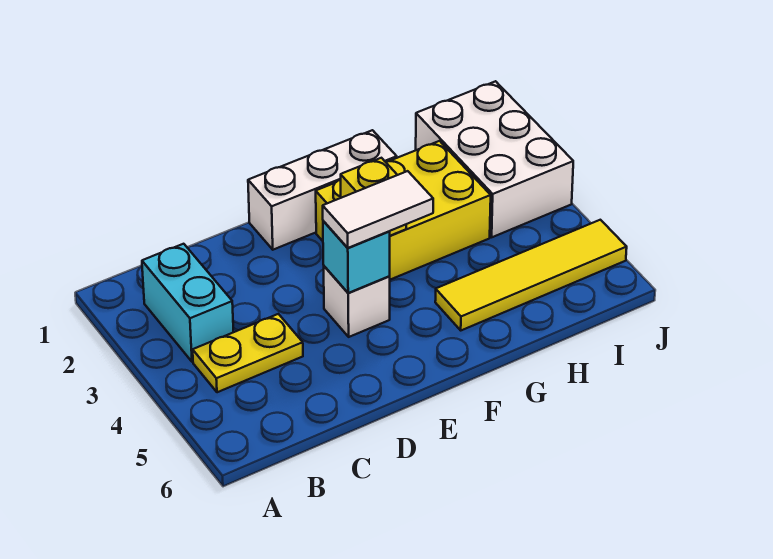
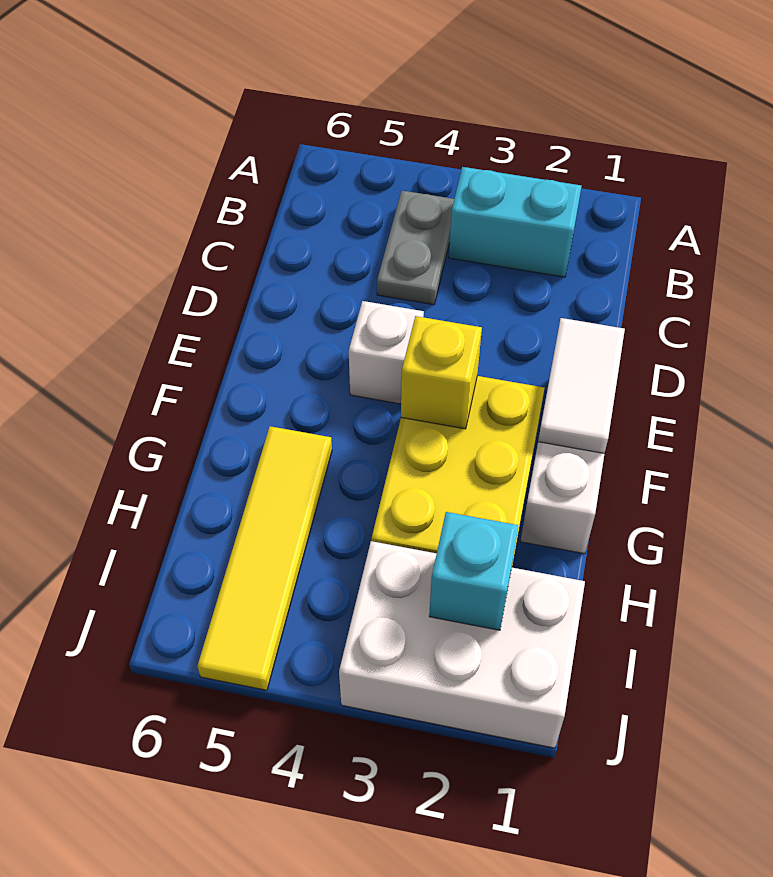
yellow 1x2 plate [193,314,303,392] -> grey 1x2 plate [377,191,454,305]
cyan 1x1 brick [323,221,390,293] -> cyan 1x1 brick moved to [429,512,519,630]
white 1x2 tile [323,171,433,248] -> white 1x2 tile moved to [538,318,625,453]

